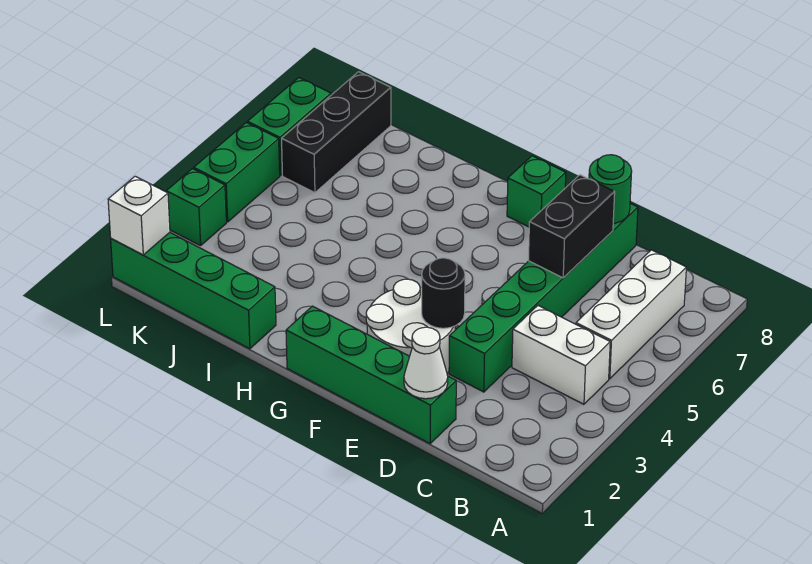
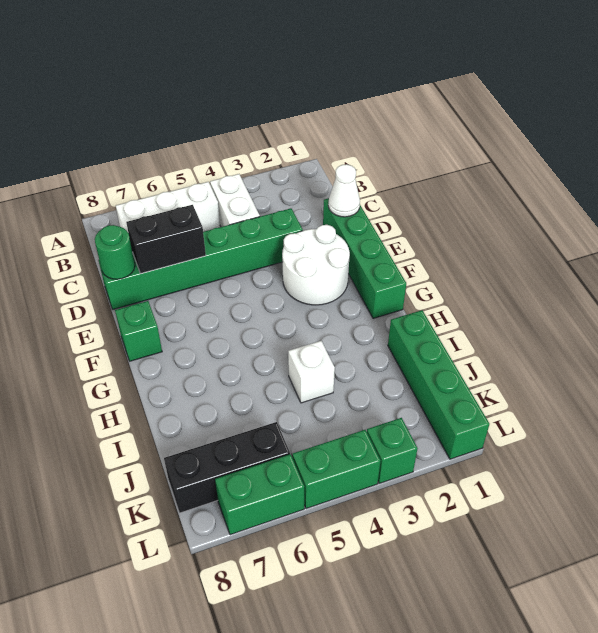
black 1x1 round brick [422,258,465,328] -> none
white 1x1 brick [108,176,170,255] -> white 1x1 brick moved to [288,341,335,403]

